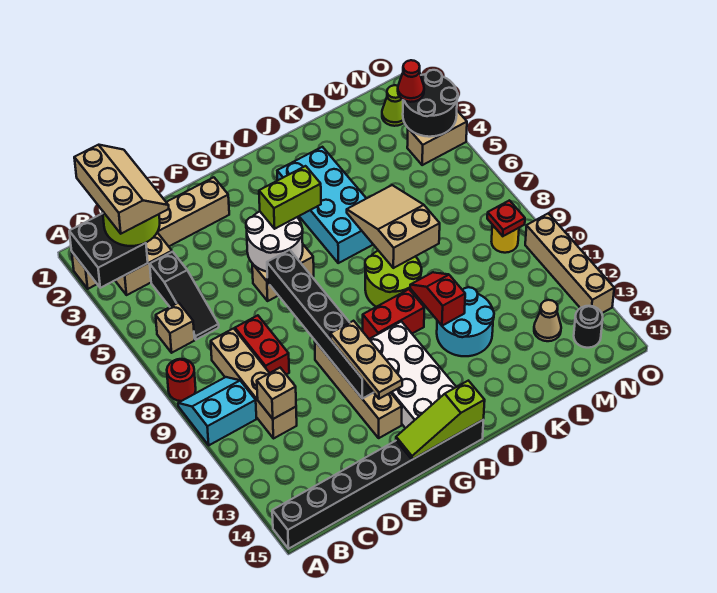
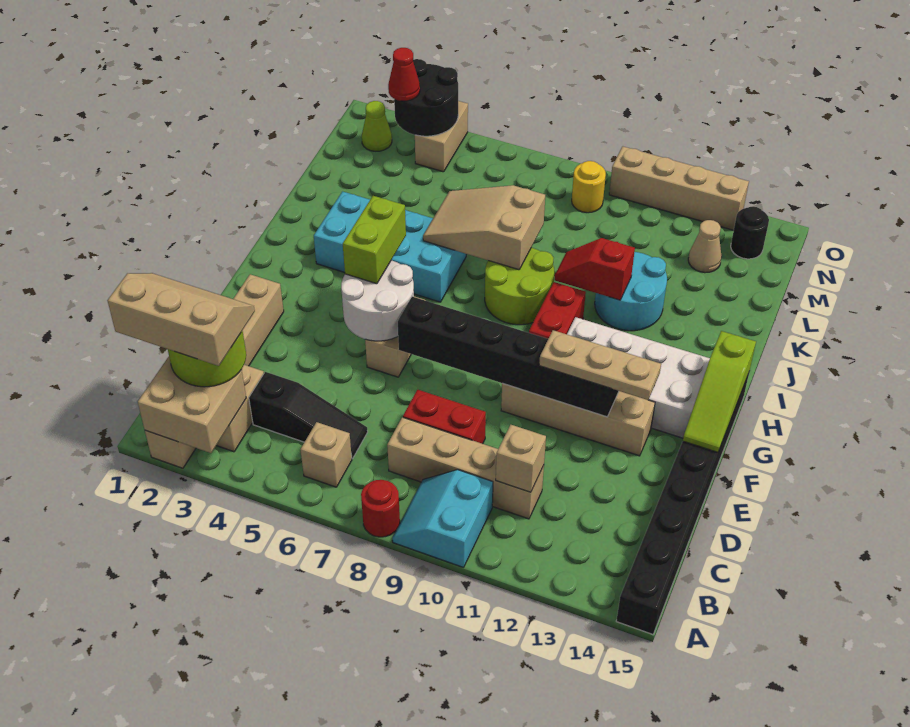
black 2x2 brick [69,213,148,288] -> tan 2x2 brick [138,357,246,453]
red 1x1 plate [487,200,525,236] -> none

